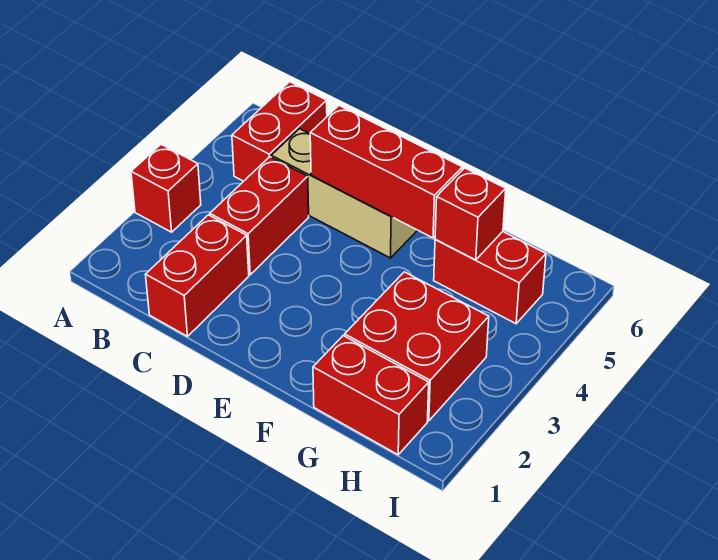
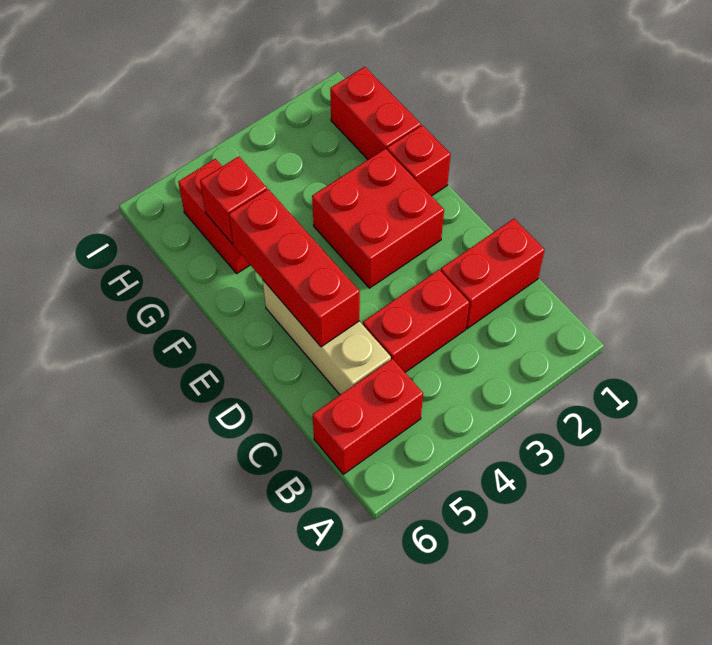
red 1x1 brick [131,145,201,232] -> red 1x1 brick moved to [387,125,451,196]
red 2x2 brick [345,272,489,421] -> red 2x2 brick moved to [312,149,444,288]

